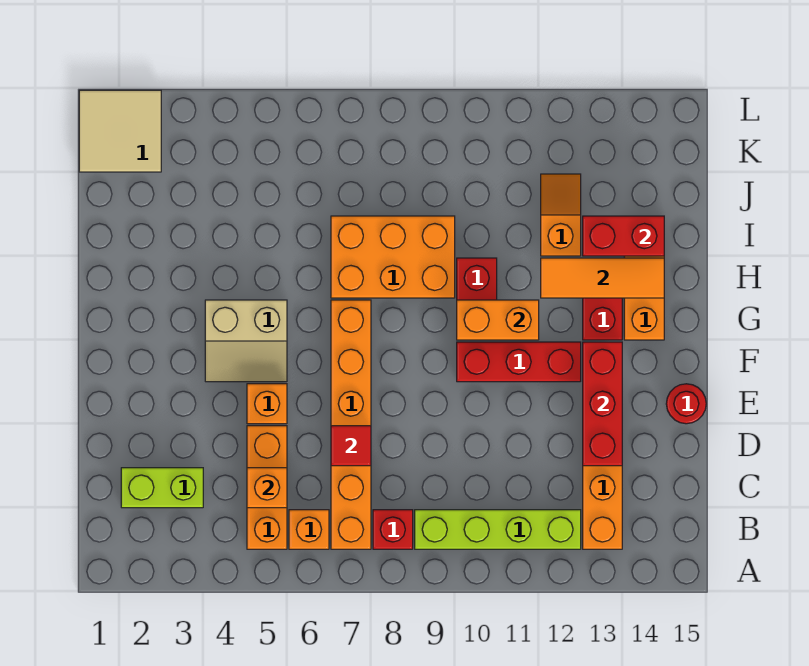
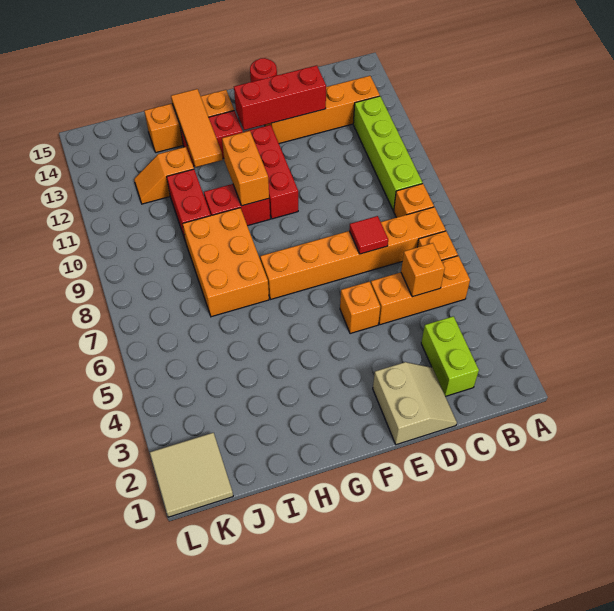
red 1x1 brick [373,510,413,549] -> orange 1x1 brick [394,184,434,218]
tan 2x2 slope [205,300,287,382] -> tan 2x2 slope moved to [373,362,457,445]
red 1x2 brick [583,216,664,256] -> red 1x2 brick moved to [167,169,211,239]

